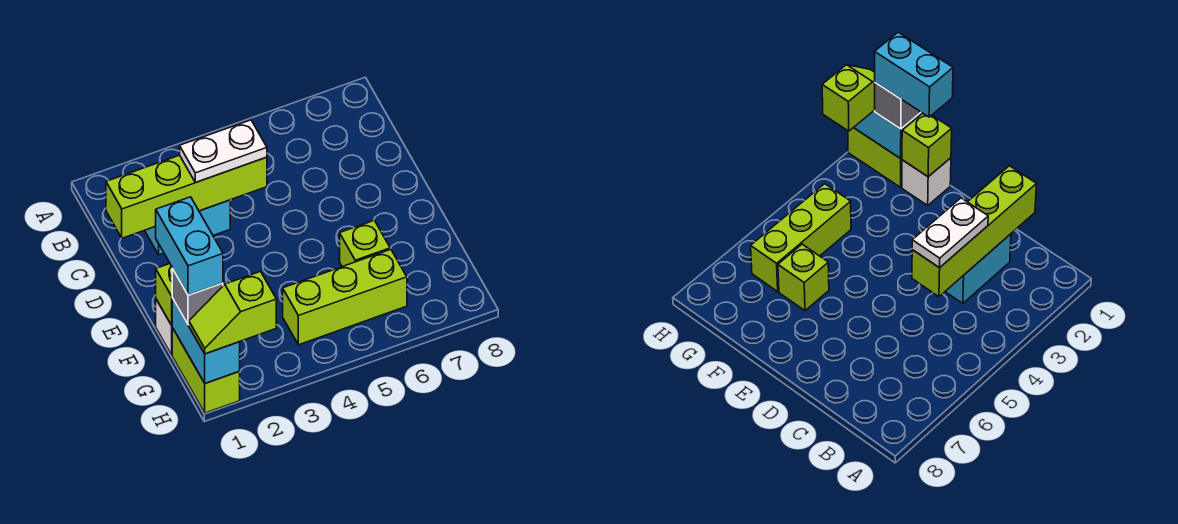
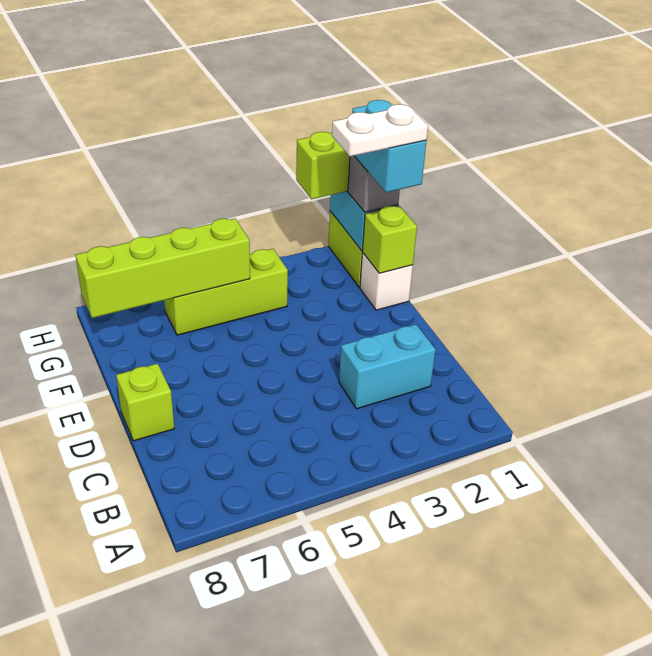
lime 1x4 brick [106,155,267,238] -> lime 1x4 brick moved to [76,218,250,318]
white 1x2 plate [180,120,267,183] -> white 1x2 plate moved to [332,104,428,157]
lime 1x1 brick [340,220,390,267] -> lime 1x1 brick moved to [116,364,174,441]

